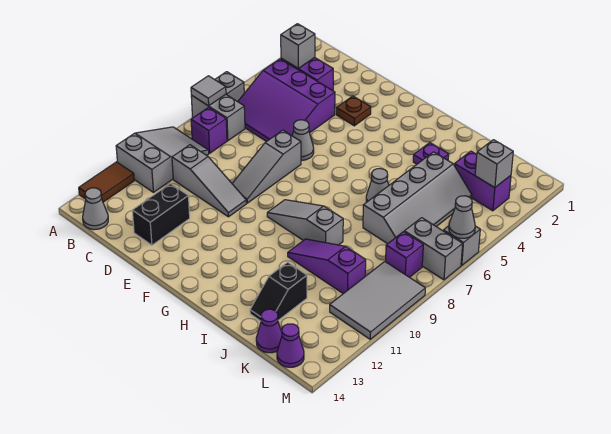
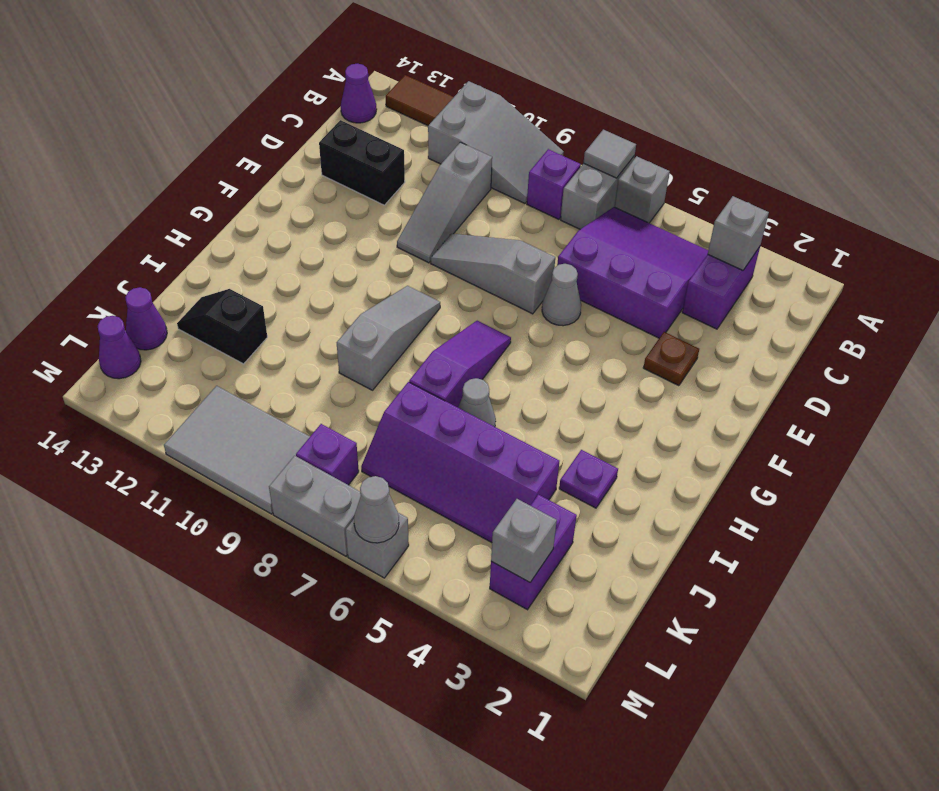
purple 3x3 slope [238,59,335,141] -> purple 3x3 slope turned to [557,207,708,338]
grey 1x1 cone [83,188,108,230] -> purple 1x1 cone [341,64,377,123]
purple 1x3 slope [288,239,366,294] -> purple 1x3 slope moved to [409,321,511,407]
grey 2x4 slope [363,152,472,244] -> purple 2x4 slope [361,382,559,543]
grey 1x2 brick [404,218,463,280] -> grey 1x2 brick turned to [269,456,361,556]

